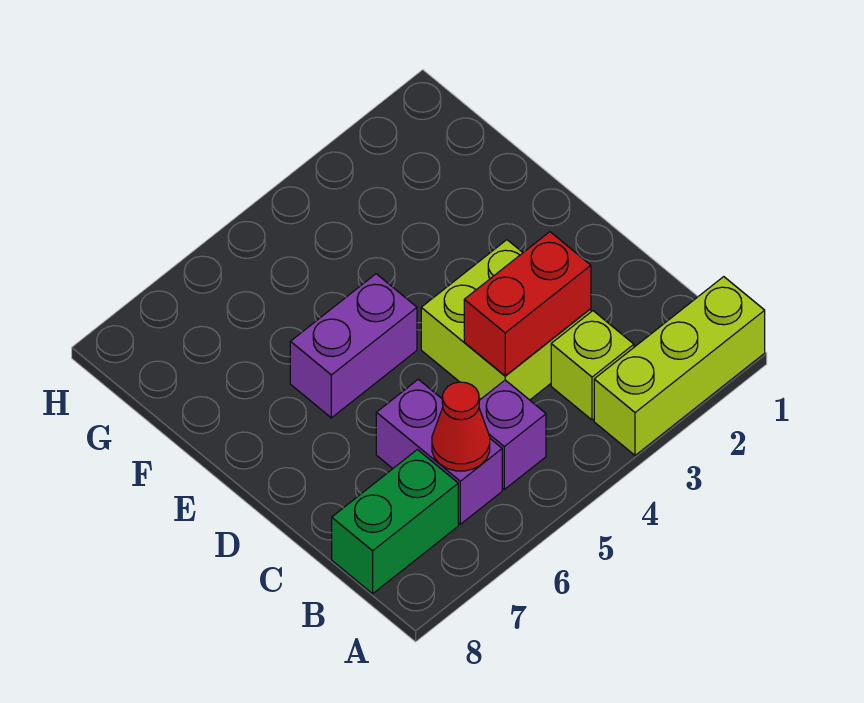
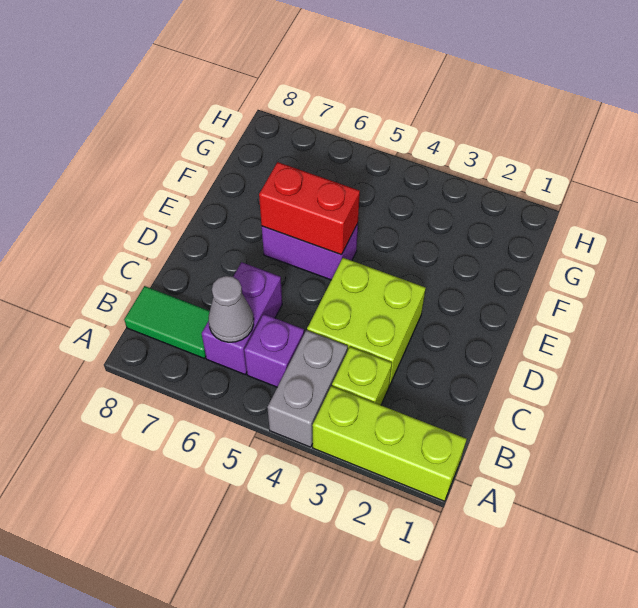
none -> grey 1x2 brick [267,330,348,447]
red 1x1 cone [432,382,490,471] -> grey 1x1 cone [209,276,254,342]
green 1x2 brick [332,450,458,594] -> green 1x2 tile [124,286,210,358]
red 1x2 brick [464,232,591,376] -> red 1x2 brick moved to [259,162,360,255]

